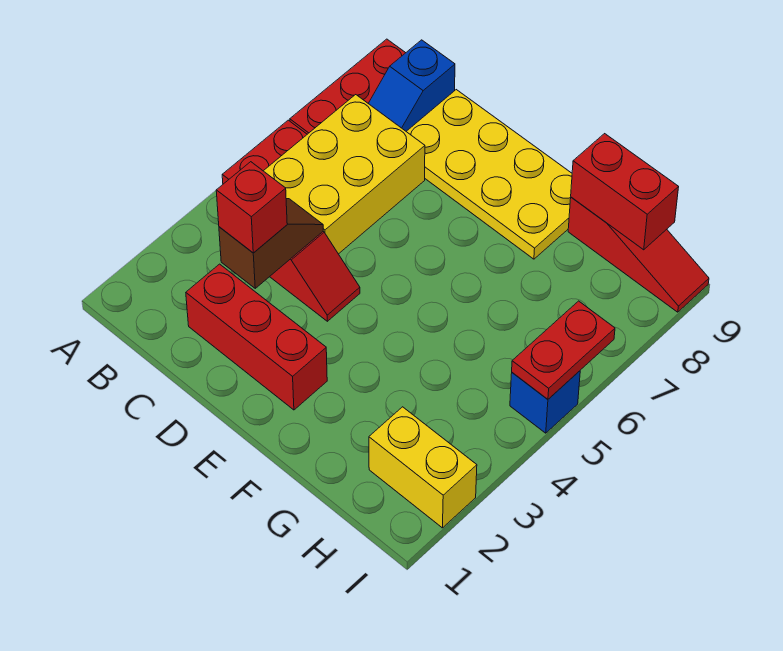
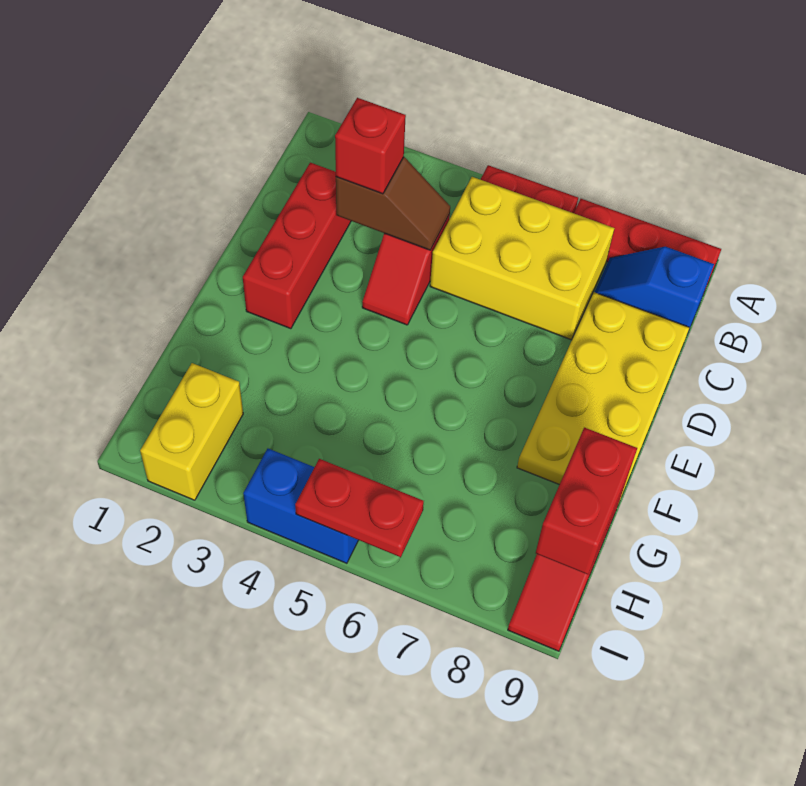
blue 1x1 brick [510,371,580,433] -> blue 1x2 brick [243,449,358,563]

